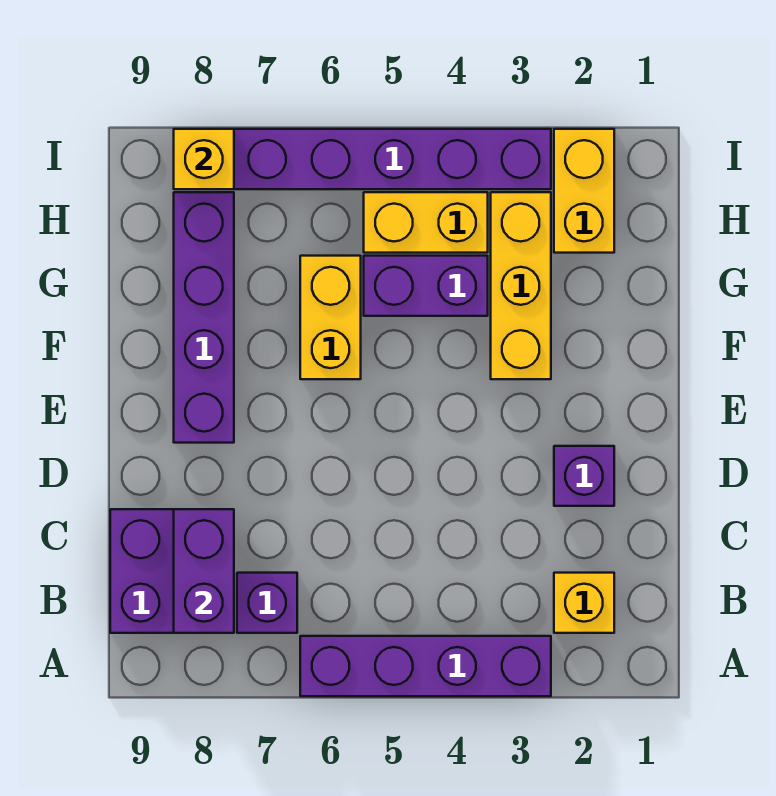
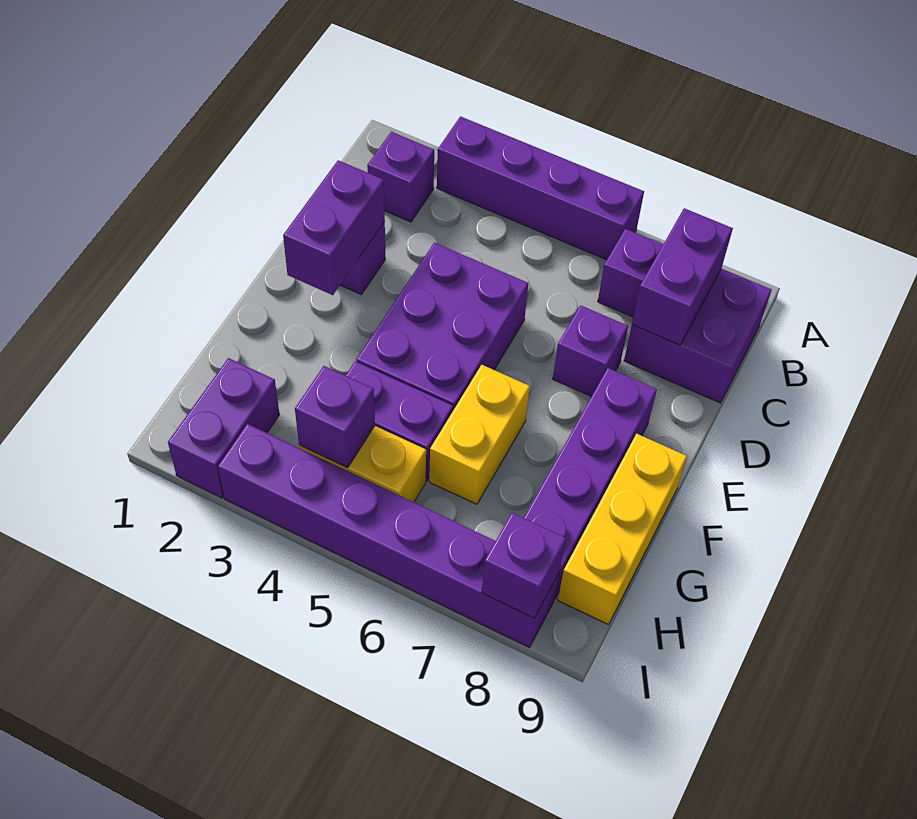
yellow 1x1 brick [554,573,614,633] -> purple 1x1 brick [367,132,434,222]
none -> purple 1x2 brick [283,160,385,295]
none -> purple 2x3 brick [356,243,528,410]
none -> purple 1x1 brick [553,305,628,396]
yellow 1x3 brick [491,192,551,379] -> yellow 1x3 brick moved to [558,434,687,625]
yellow 1x2 brick [554,129,614,253] -> purple 1x2 brick [168,358,280,498]
none -> purple 1x1 brick [295,366,375,468]
yellow 1x1 brick [174,129,234,189] -> purple 1x1 brick [482,513,566,618]

